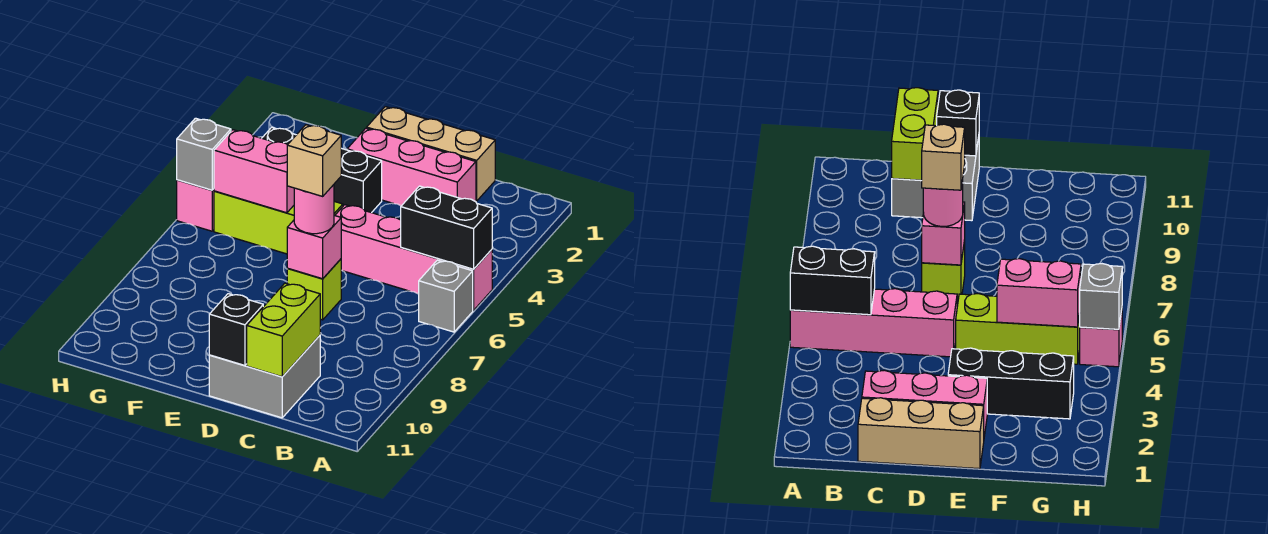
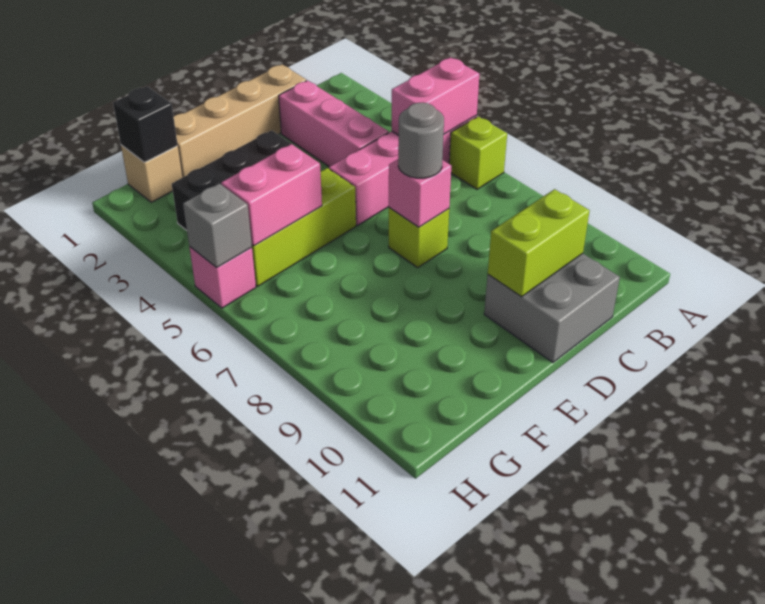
black 1x2 brick [401,186,492,269] -> pink 1x2 brick [392,57,479,135]
grey 1x1 brick [419,260,473,332] -> lime 1x1 brick [449,116,507,189]
tan 1x3 brick [367,107,495,201] -> tan 1x4 brick [173,64,306,178]
pink 1x3 brick [347,128,476,206] -> pink 1x3 brick turned to [279,80,389,167]
lime 1x2 brick [247,283,320,377] -> lime 1x2 brick turned to [488,189,589,297]
pink 1x1 round brick [294,185,334,234] -> grey 1x1 round brick [398,102,444,178]
tan 1x1 brick [287,125,341,196] -> tan 1x1 brick moved to [121,145,182,202]
black 1x1 brick [209,294,263,365] -> black 1x1 brick moved to [113,86,178,162]

